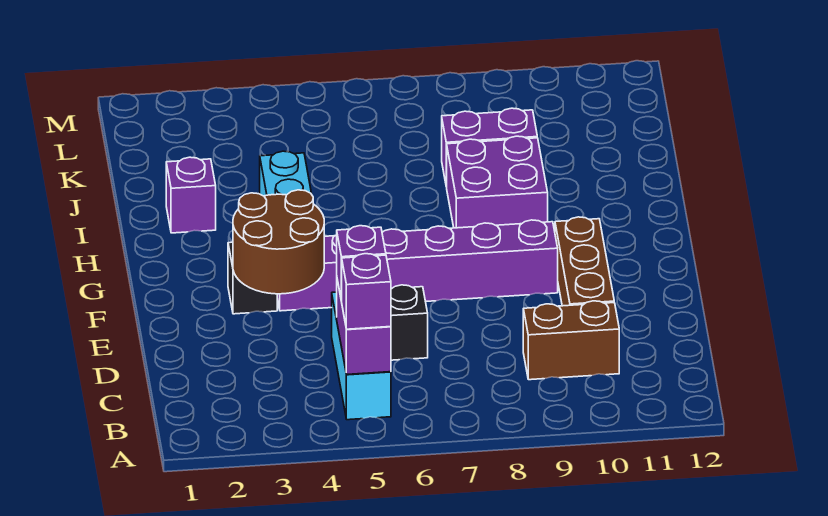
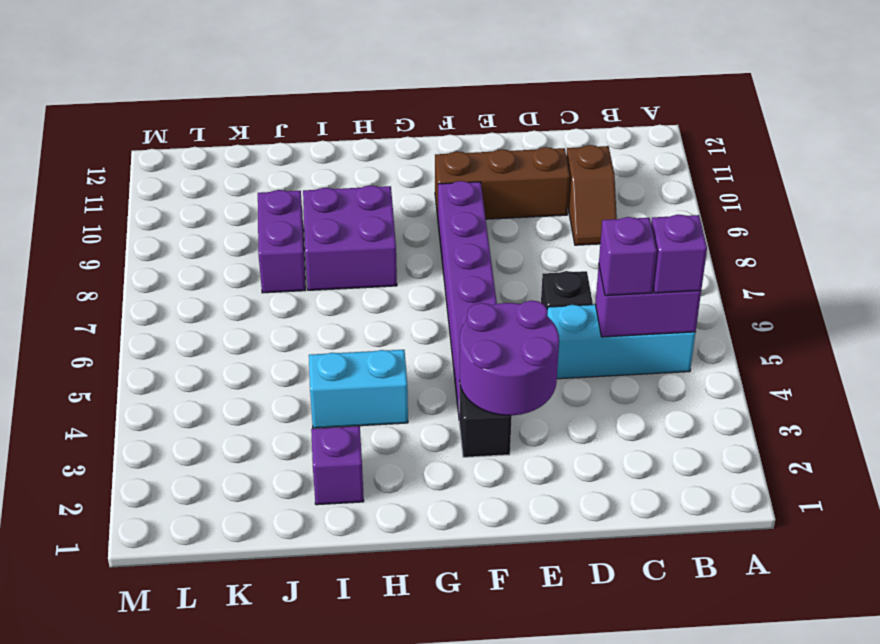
brown 1x2 brick [523,301,619,380] -> brown 1x2 slope [566,145,617,245]
brown 2x2 round brick [233,190,324,294] -> purple 2x2 round brick [460,301,559,415]

